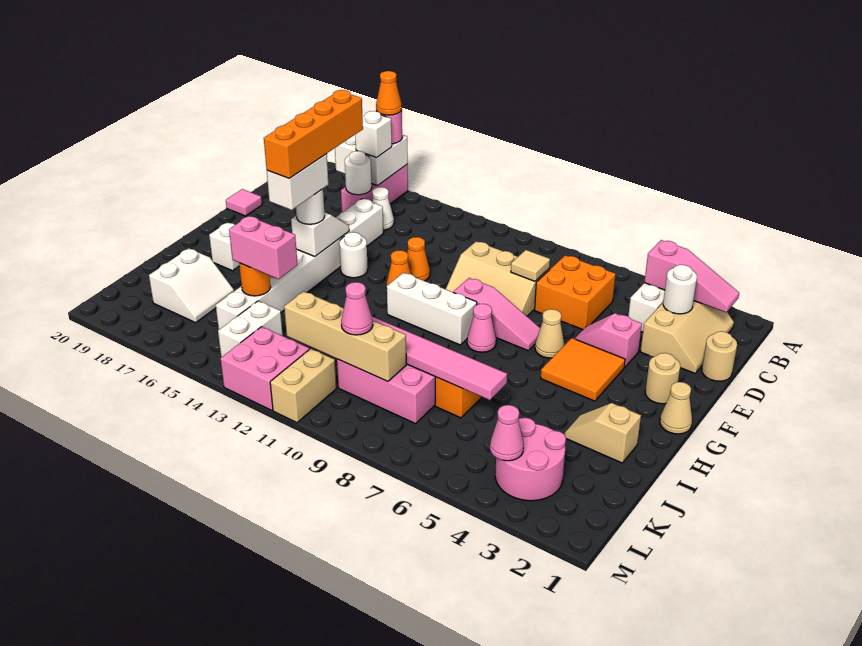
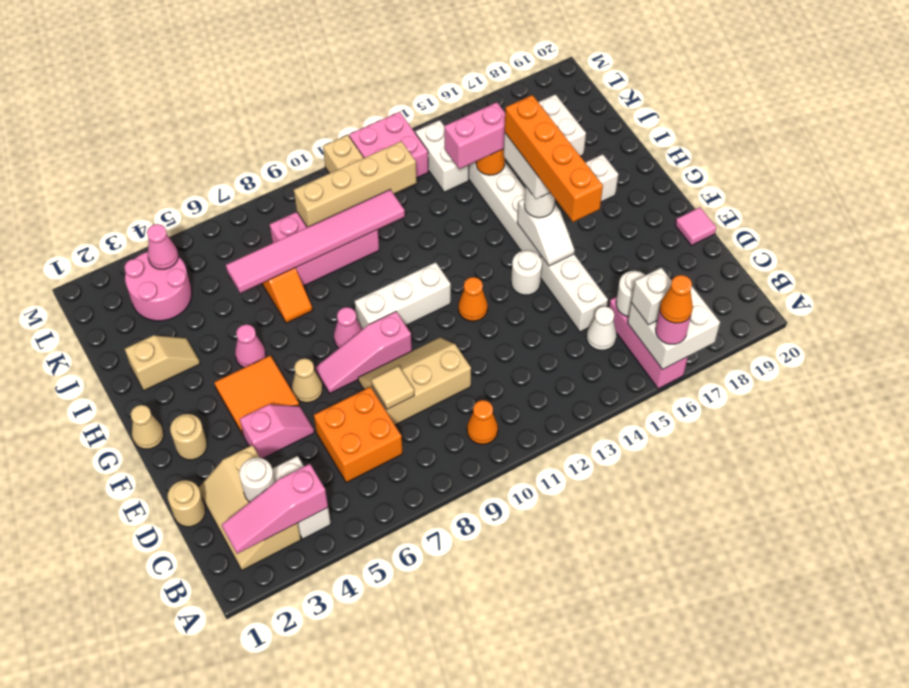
orange 1x1 cone [407,237,430,281] -> orange 1x1 cone moved to [467,400,498,444]
pink 1x1 cone [341,282,373,335] -> pink 1x1 cone moved to [235,324,266,368]

